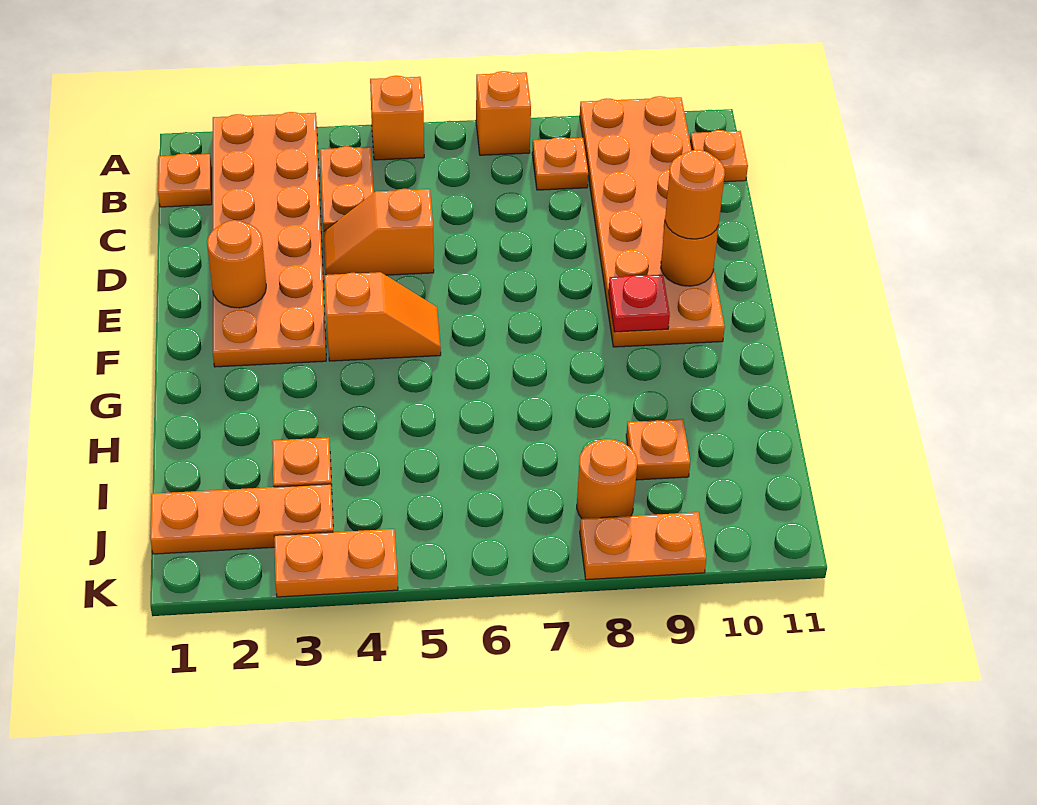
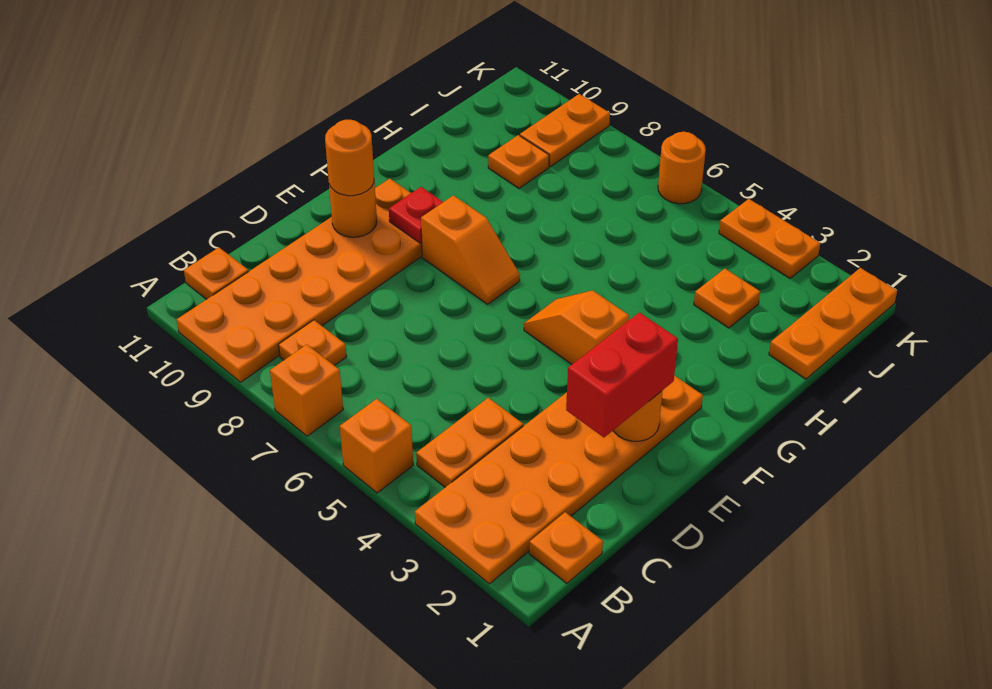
none -> red 1x2 brick [566,312,678,438]
orange 1x2 slope [324,189,434,275] -> orange 1x2 slope moved to [421,195,520,304]
orange 1x3 plate [150,484,333,554] -> orange 1x3 plate turned to [769,268,897,379]
orange 1x1 round brick [577,439,637,519] -> orange 1x1 round brick moved to [658,132,706,204]
orange 1x2 plate [580,512,706,580] -> orange 1x2 plate turned to [520,94,610,167]

